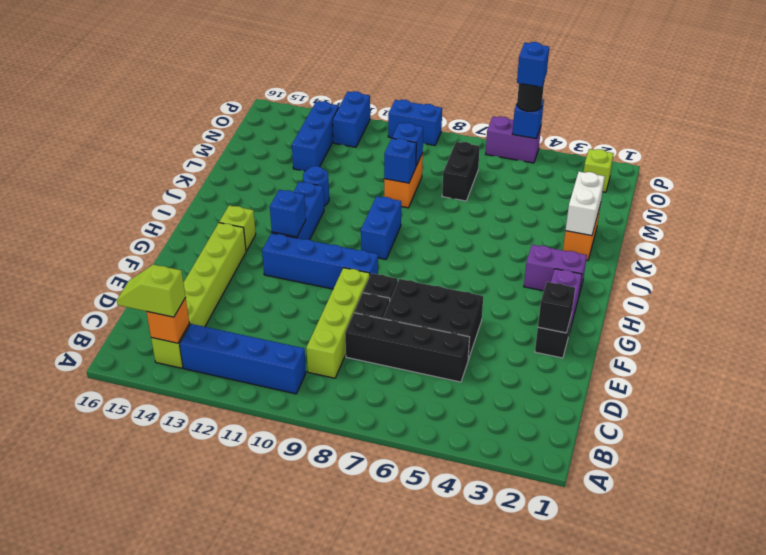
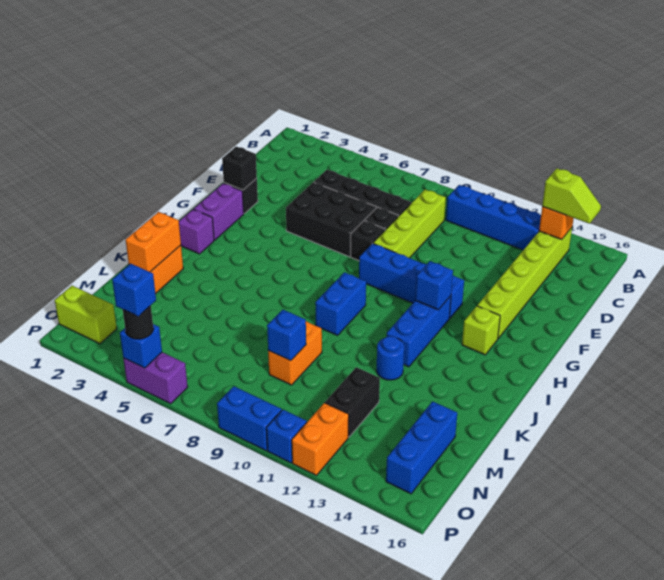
purple 1x2 brick [524,245,587,294] -> purple 1x1 brick [179,209,214,254]
white 1x2 brick [566,172,605,236] -> orange 1x2 brick [126,212,181,272]
blue 1x1 brick [384,138,416,183] -> blue 1x1 brick moved to [266,410,307,463]
black 1x2 brick [442,142,480,201] -> black 1x2 brick moved to [325,367,380,437]
blue 1x3 brick [292,101,339,171] -> blue 1x3 brick moved to [386,401,457,494]
lime 1x1 brick [584,149,614,192] -> lime 1x2 brick [55,286,117,344]
blue 1x2 brick [333,91,370,147] -> orange 1x2 brick [292,403,349,475]

